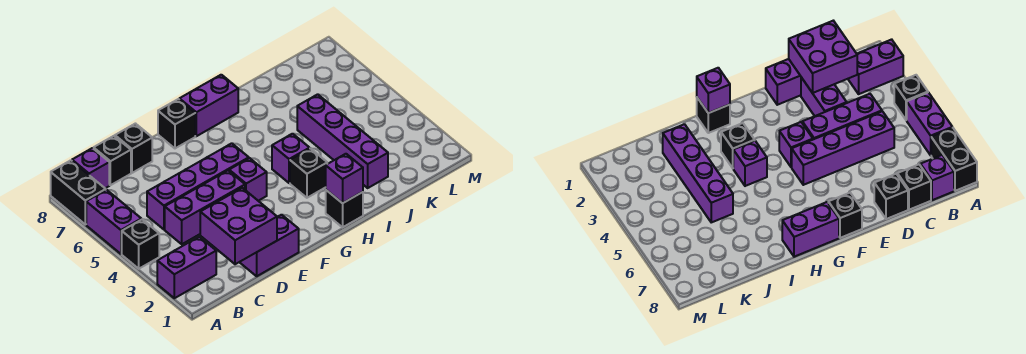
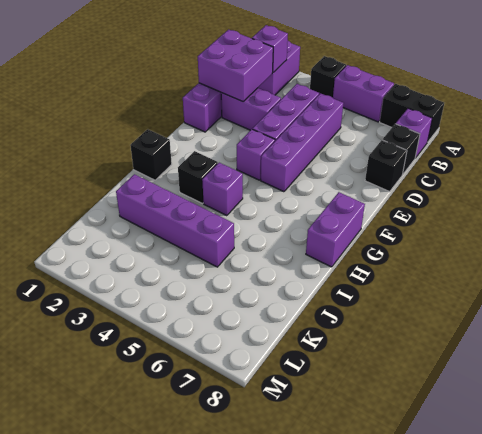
black 1x1 brick [158,99,195,148] -> none
purple 1x1 brick [326,154,363,203] -> purple 1x1 brick moved to [252,25,288,72]

